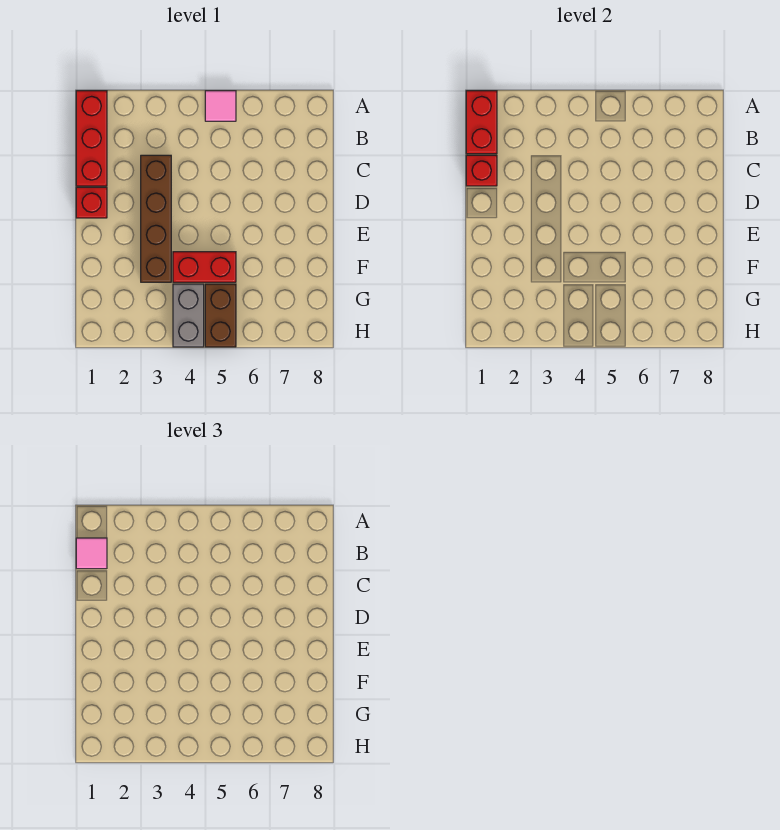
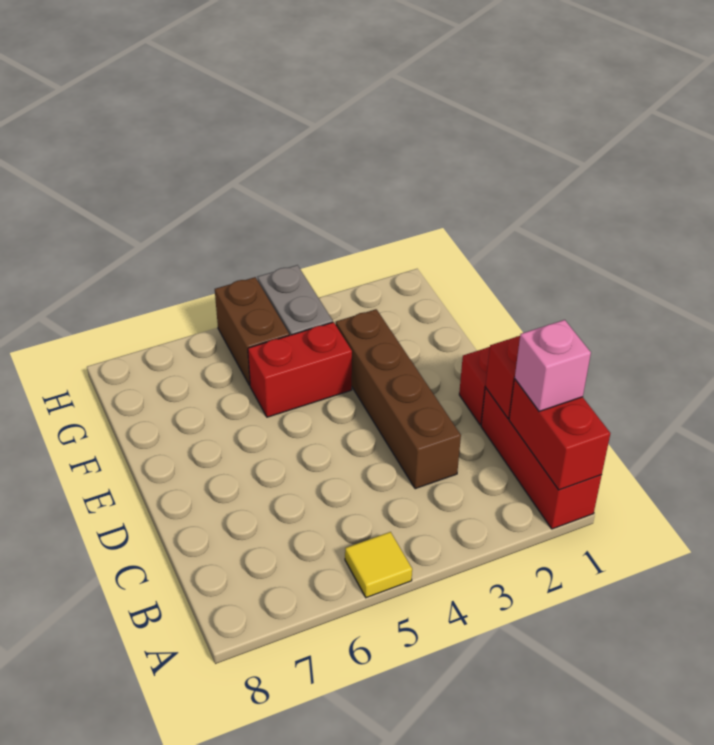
pink 1x1 tile [205,91,236,121] -> yellow 1x1 tile [345,532,412,598]
pink 1x1 tile [76,538,107,569] -> pink 1x1 brick [515,320,591,411]

